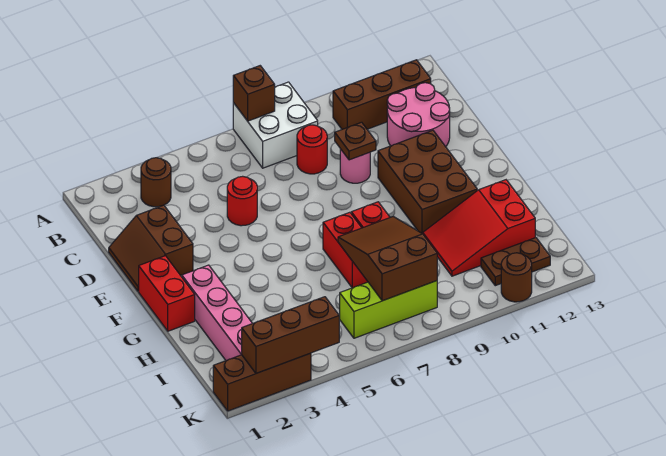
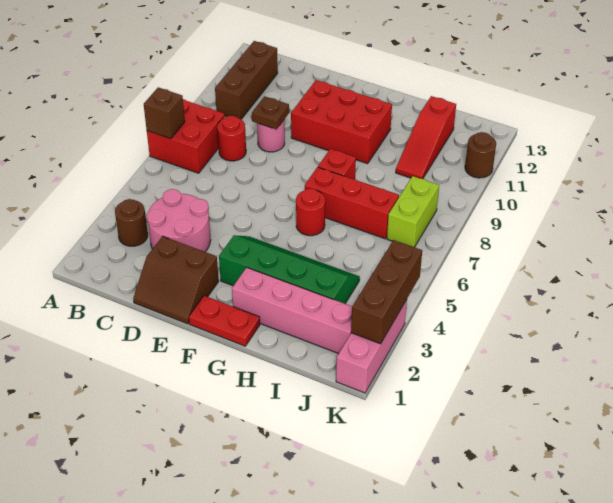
white 2x2 brick [233,82,318,168] -> red 2x2 brick [147,99,225,173]
pink 2x2 round brick [387,83,450,147] -> pink 2x2 round brick moved to [147,189,211,252]
red 1x1 round brick [227,176,257,226] -> red 1x1 round brick moved to [296,189,325,236]
brown 2x3 brick [378,130,477,234] -> red 2x3 brick [291,80,392,164]
red 1x2 brick [139,256,195,331] -> red 1x2 plate [189,296,260,346]
none -> green 2x4 slope [219,235,360,304]
red 1x2 brick [323,212,368,288] -> red 1x3 brick [305,167,399,239]
brown 2x3 slope [338,217,437,301] -> none
red 2x3 slope [423,180,535,276] -> red 1x3 slope [396,96,456,179]
lime 1x3 brick [340,281,437,338] -> lime 1x2 brick [387,176,439,247]
brown 1x2 plate [481,238,550,286] -> none
brown 1x3 brick [213,353,311,411] -> pink 1x3 brick [336,300,407,393]

